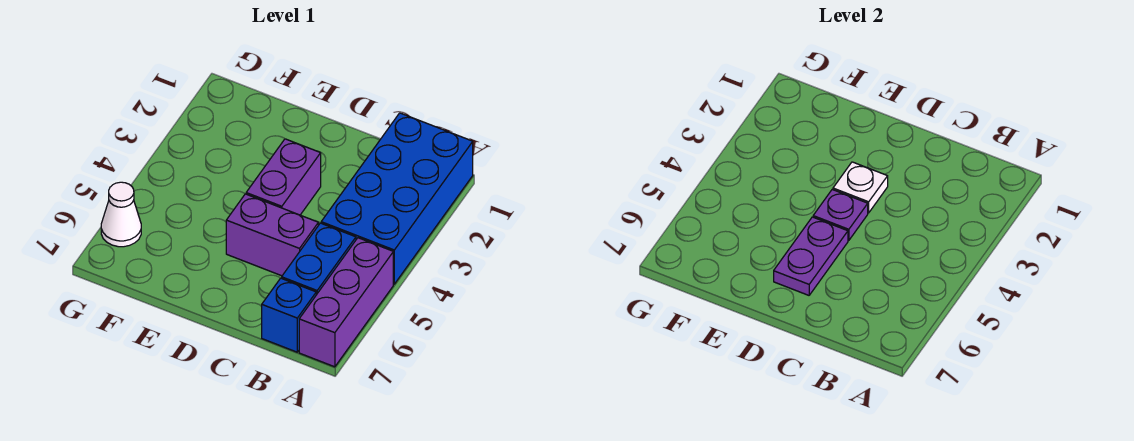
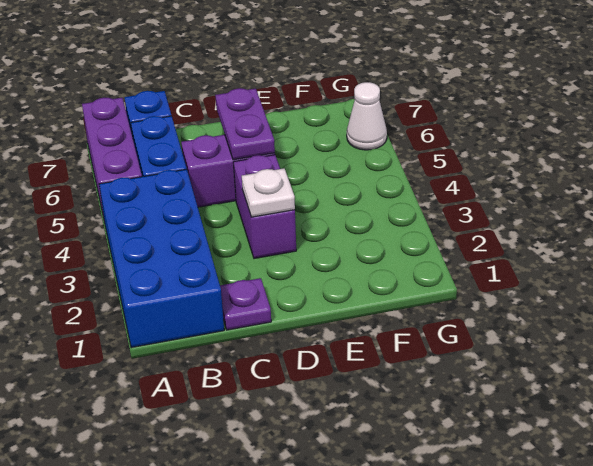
purple 1x1 plate [813,190,868,240] -> purple 1x1 plate moved to [220,278,271,330]

